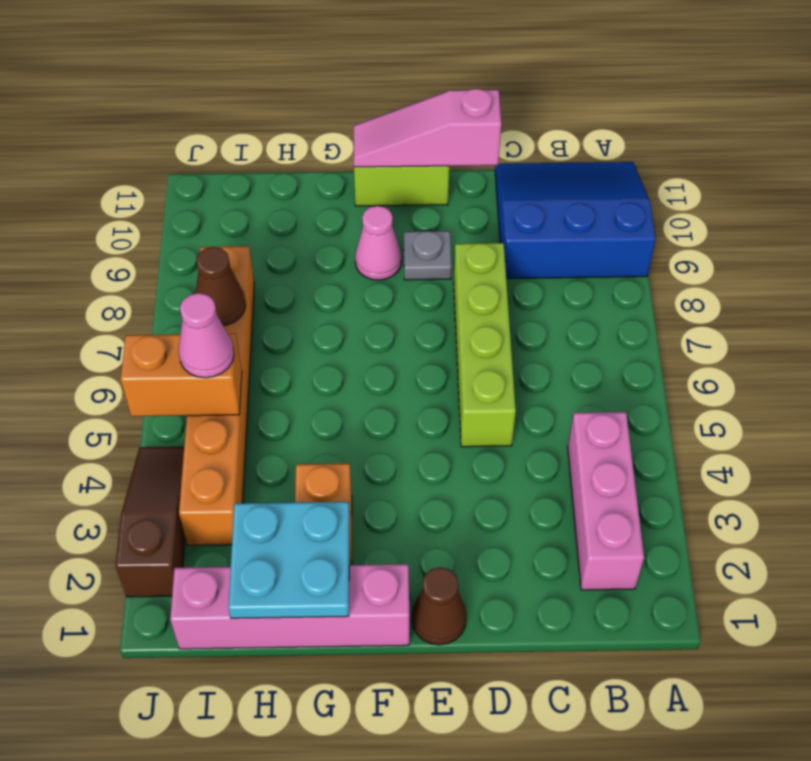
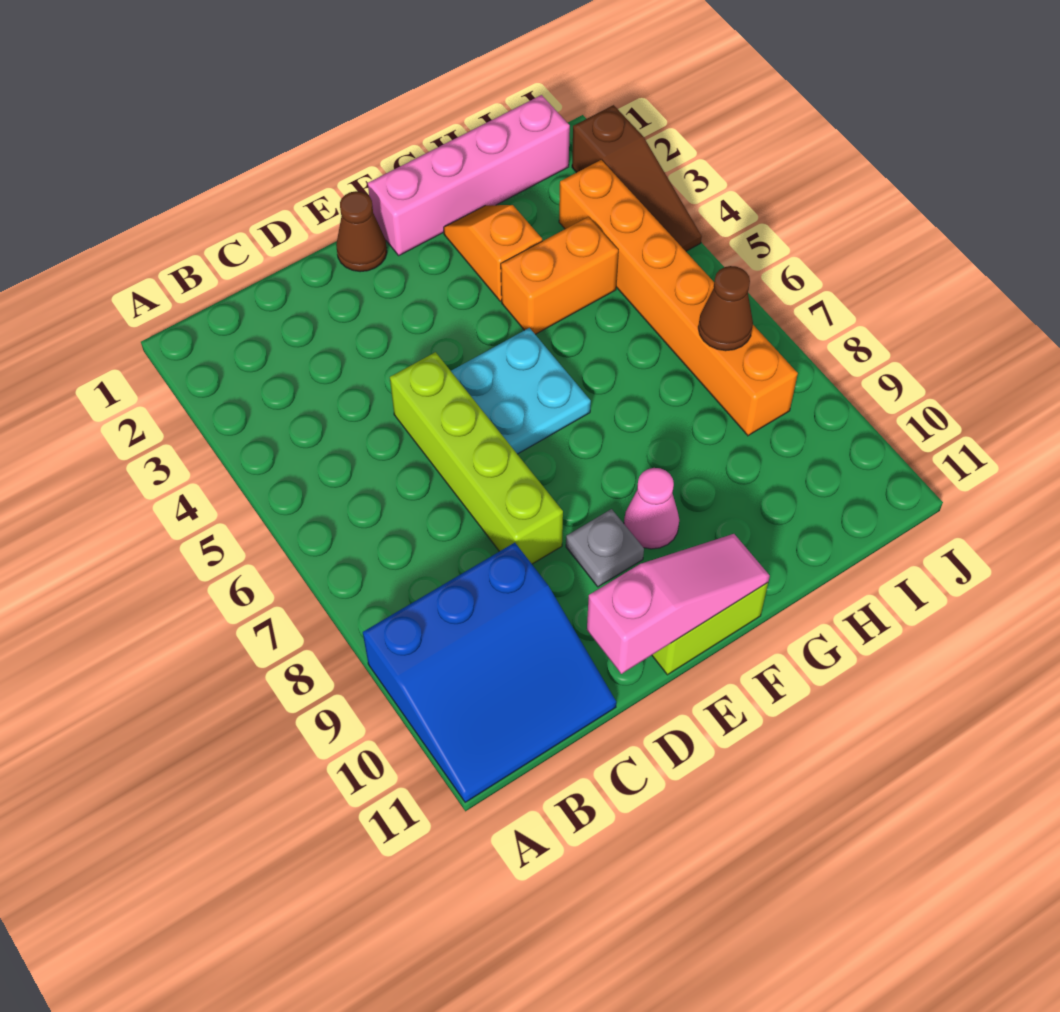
pink 1x3 brick [568,412,644,590] -> none
cyan 2x2 plate [228,502,350,618] -> cyan 2x2 plate moved to [451,328,591,454]
orange 1x2 brick [121,334,242,416] -> orange 1x2 brick moved to [501,217,618,334]
pink 1x1 cone [179,293,234,378] -> none

